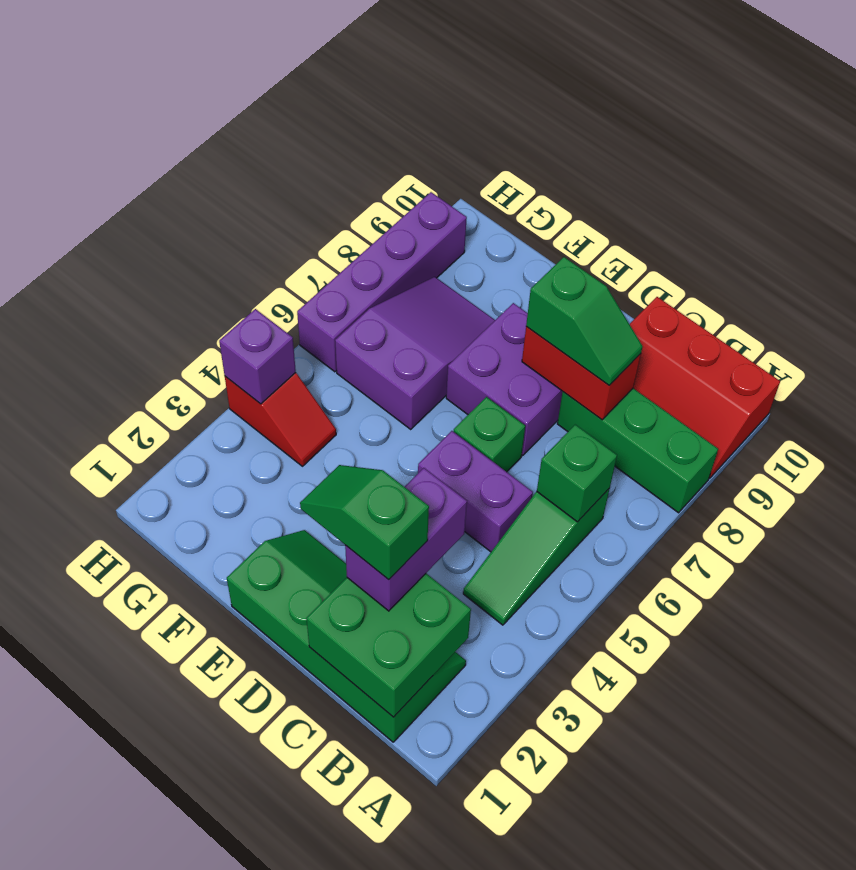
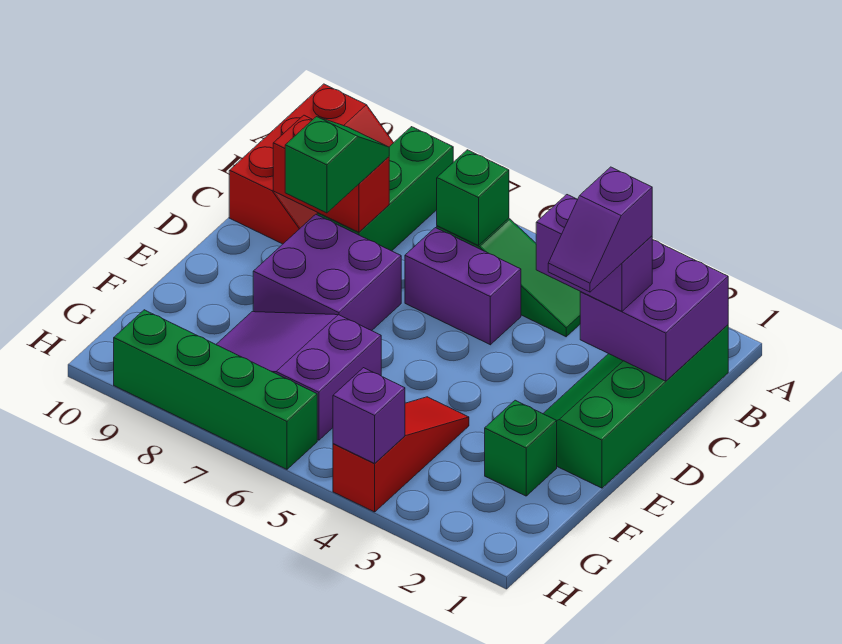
green 2x2 brick [306,574,471,717] -> purple 2x2 brick [580,240,728,381]
green 1x2 slope [300,465,429,580] -> purple 1x2 slope [548,167,652,292]
purple 1x2 brick [418,431,533,552] -> purple 1x2 brick turned to [405,228,521,345]
red 1x2 brick [522,326,641,420] -> red 1x2 brick turned to [273,115,389,232]
green 1x1 brick [453,397,525,472] -> green 1x1 brick moved to [485,400,557,496]
red 1x2 slope [225,373,336,466] -> red 1x3 slope [333,397,469,512]
purple 1x4 brick [297,192,467,372] -> green 1x4 brick [114,310,317,469]

